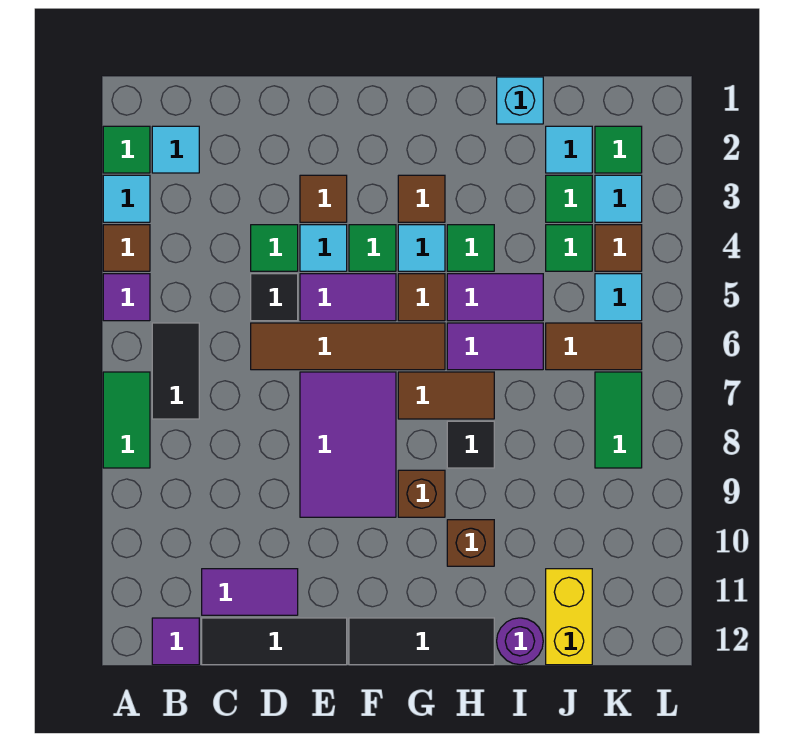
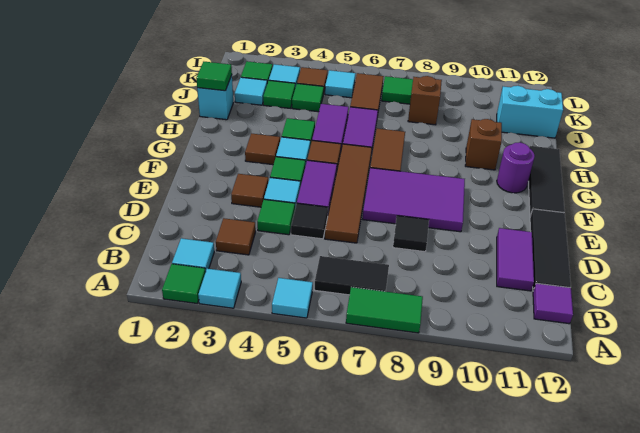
brown 1x1 tile [103,225,150,271] -> brown 1x1 tile moved to [216,218,256,255]
purple 1x1 tile [103,274,150,321] -> cyan 1x1 tile [272,278,313,318]
brown 1x1 brick [398,470,445,517] -> brown 1x1 brick moved to [408,76,442,125]
black 1x1 tile [447,421,494,468] -> black 1x1 tile moved to [393,216,429,252]
none -> green 1x1 tile [196,62,232,91]
purple 1x1 round brick [497,618,543,665] -> purple 1x1 round brick moved to [497,142,535,193]
yellow 1x2 brick [546,569,592,665] -> cyan 1x2 brick [497,86,563,138]

